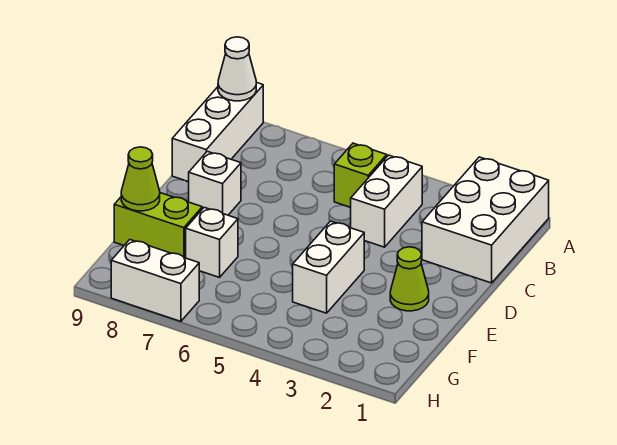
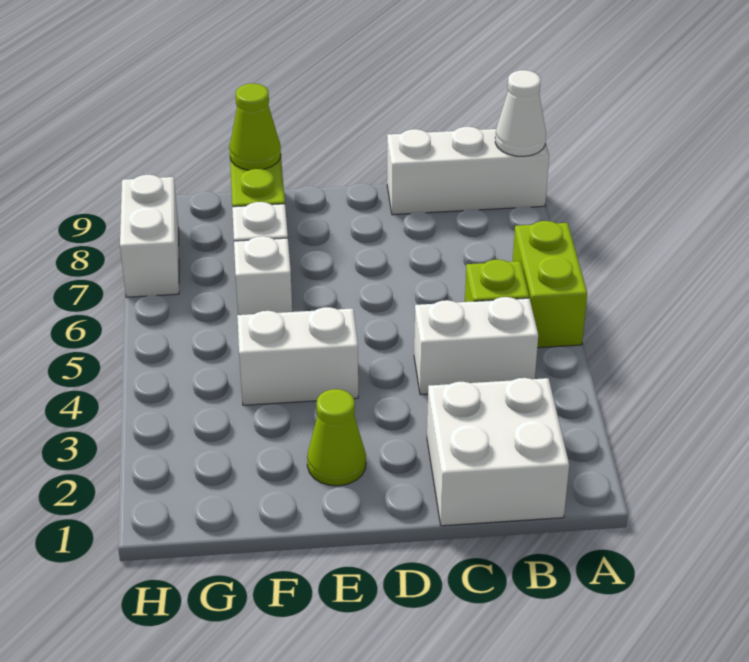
white 2x3 brick [422,157,549,283] -> white 2x2 brick [427,378,569,526]
none -> lime 1x2 brick [513,221,587,348]
white 1x1 brick [189,151,241,215] -> white 1x1 brick moved to [234,236,292,315]

